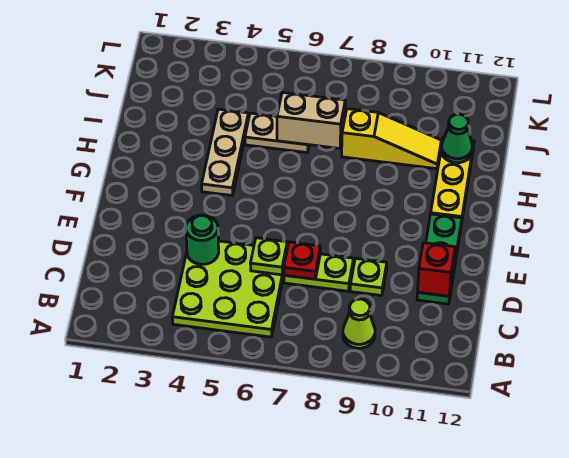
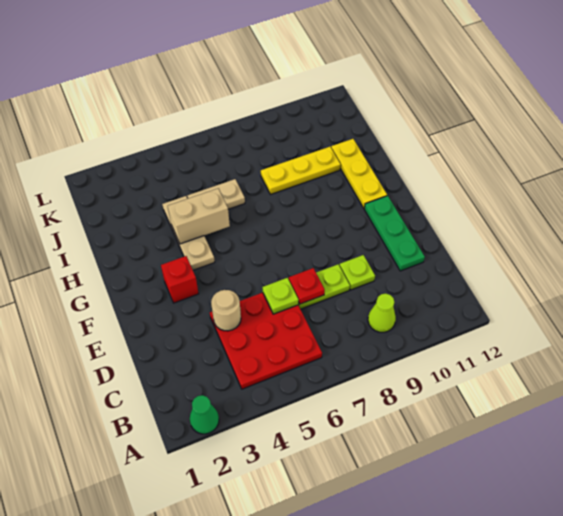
lime 3x3 plate [172,241,284,337] -> red 3x3 plate [210,293,322,389]
green 1x1 round brick [186,215,219,264] -> tan 1x1 round brick [211,290,241,331]
red 1x1 brick [418,243,455,296] -> red 1x1 brick moved to [161,256,199,303]
tan 1x2 brick [277,92,345,148] -> tan 1x2 brick moved to [168,189,230,244]
yellow 1x3 slope [342,109,441,169] -> yellow 1x3 plate [261,147,341,194]
green 1x1 cone [441,114,472,163] -> green 1x1 cone moved to [190,395,219,434]

